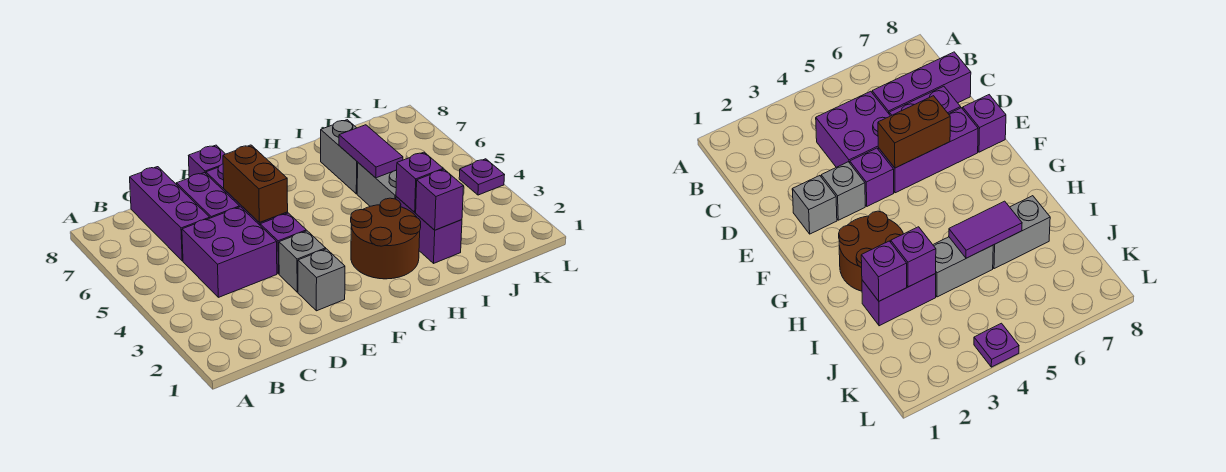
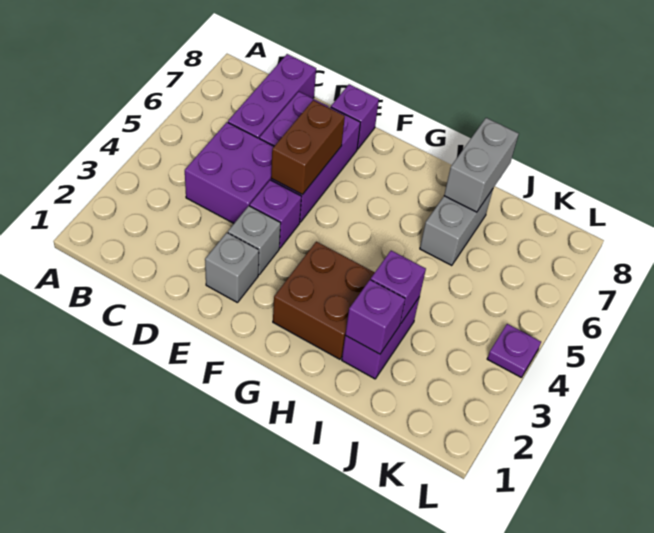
brown 2x2 round brick [351,198,421,279] -> brown 2x2 brick [273,242,375,359]
grey 1x2 brick [357,163,397,206] -> grey 1x2 brick moved to [444,118,519,212]
purple 1x2 tile [339,125,403,178] -> none

